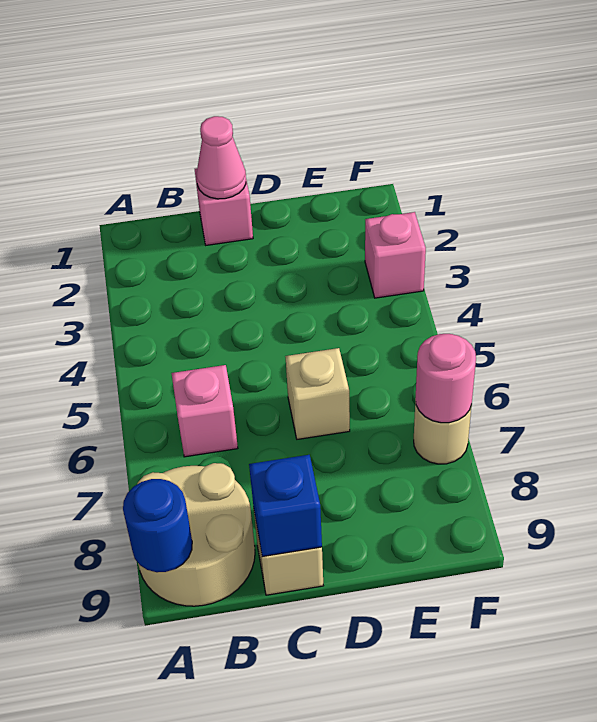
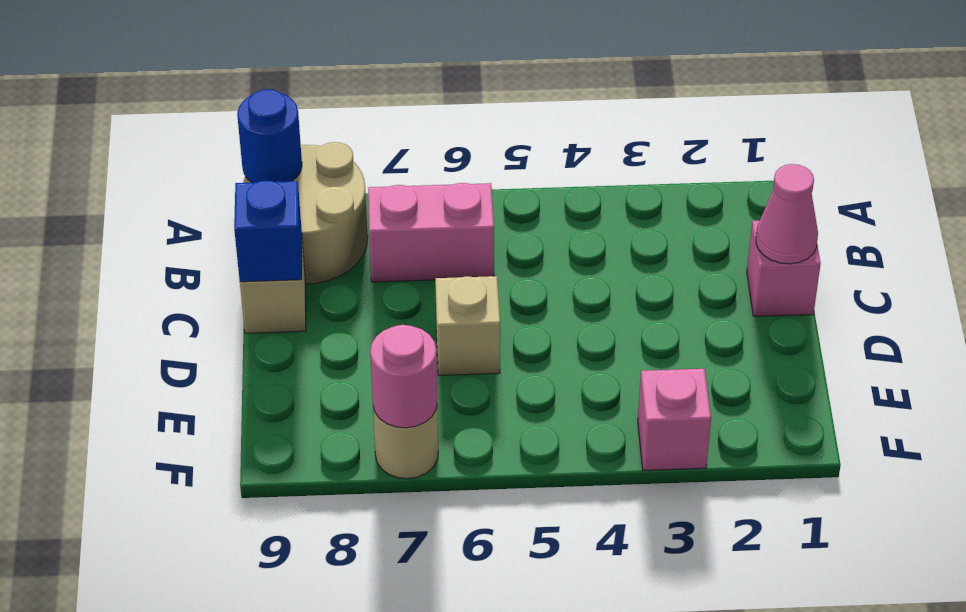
pink 1x1 brick [172,365,238,457] -> pink 1x2 brick [368,183,494,282]

